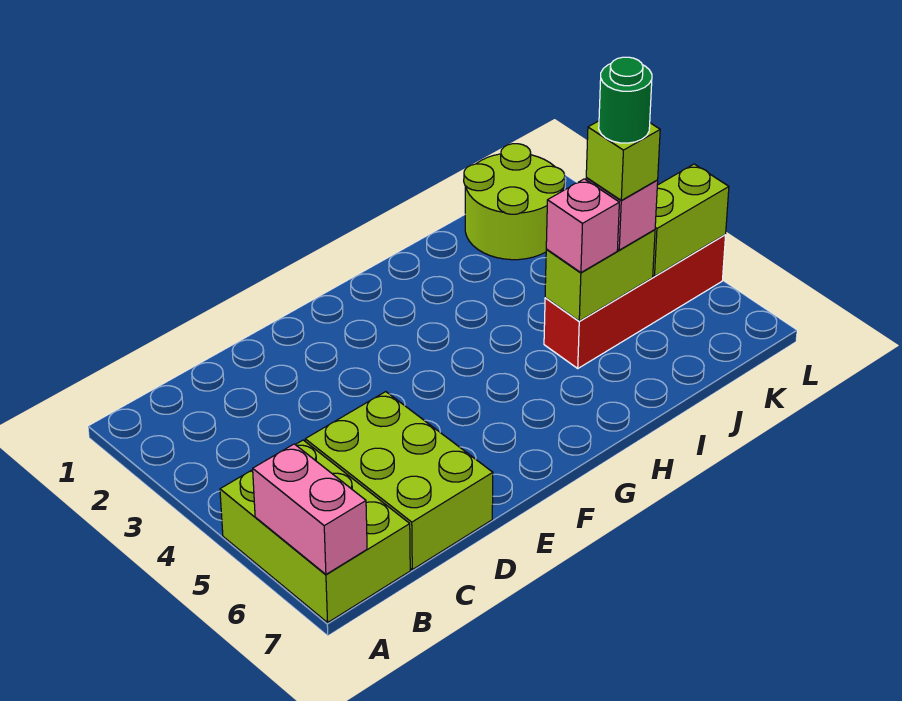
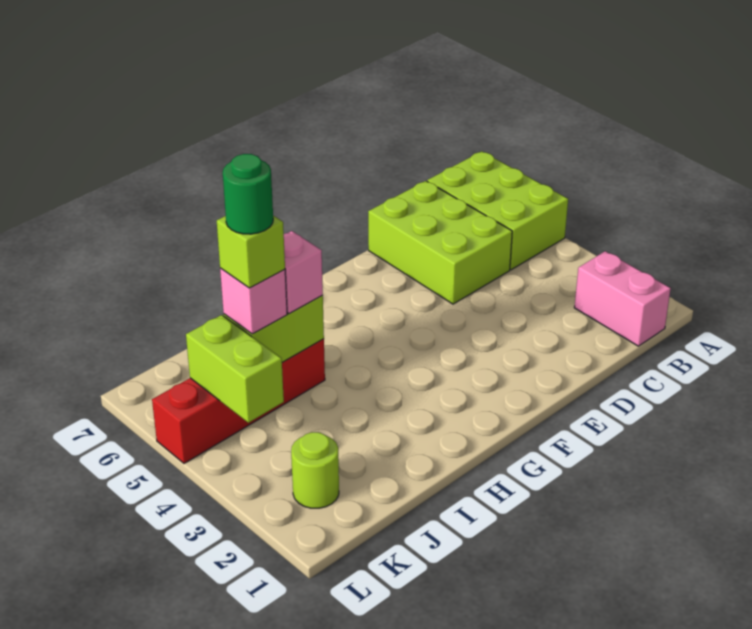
pink 1x2 brick [253,444,367,574] -> pink 1x2 brick moved to [574,251,671,346]
lime 2x2 round brick [464,144,565,260] -> lime 1x1 round brick [291,432,339,508]
lime 1x2 brick [653,164,729,276] -> lime 1x2 brick turned to [186,315,284,423]

